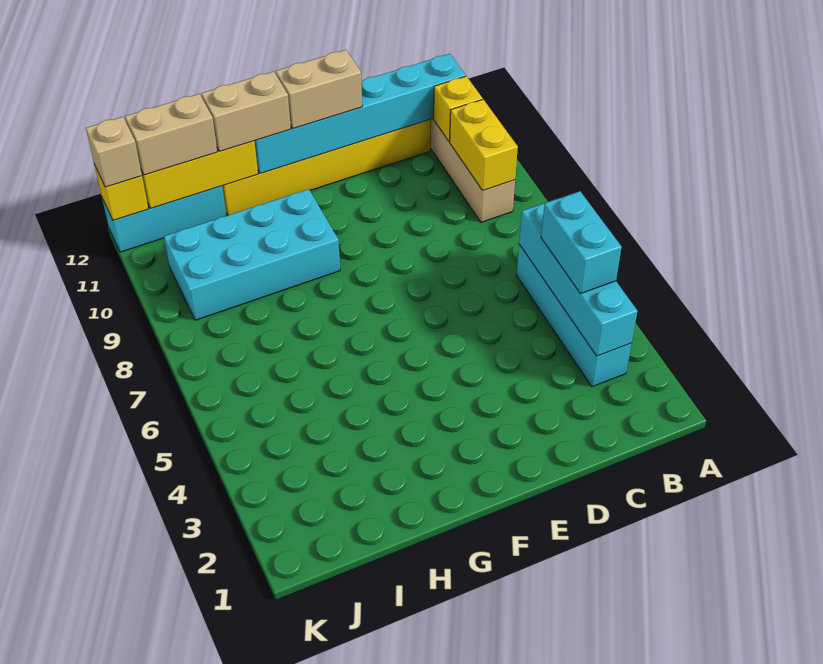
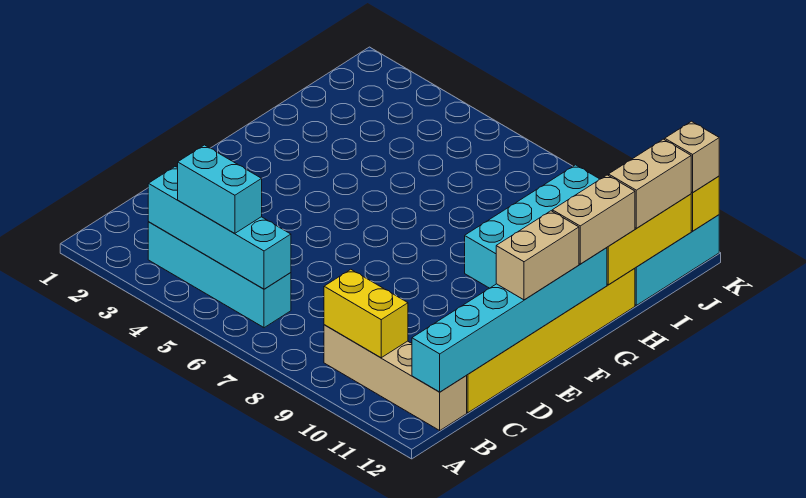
yellow 1x1 brick [434,76,483,142] -> none

